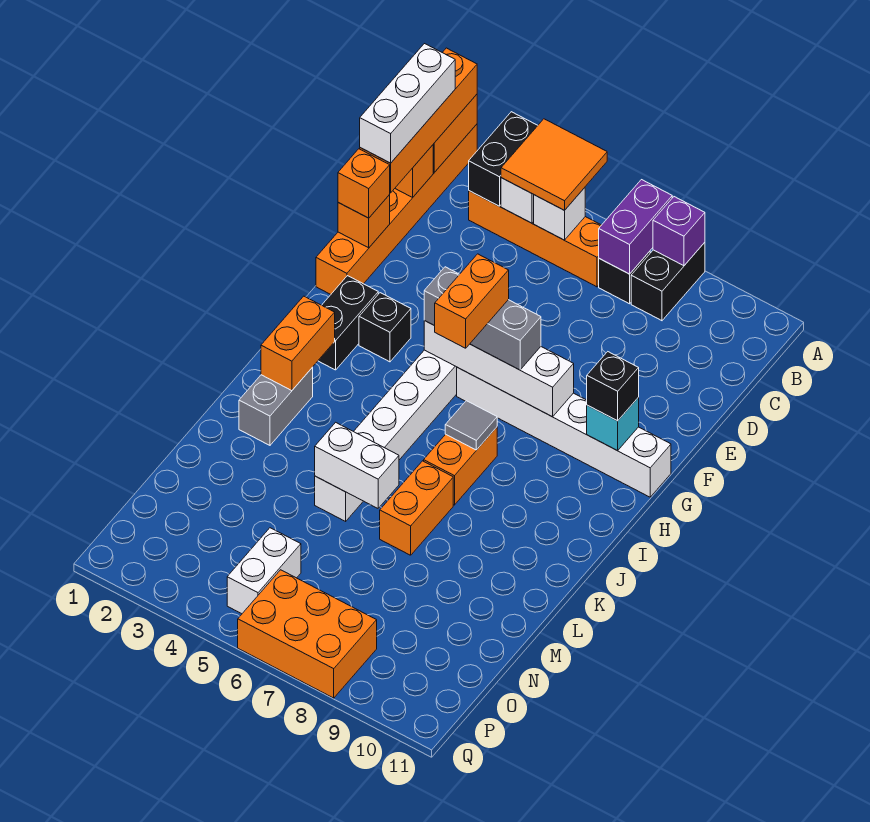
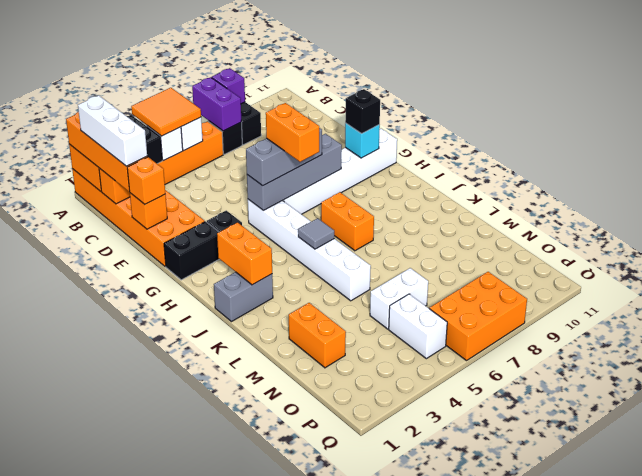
orange 1x6 brick [316,124,477,294] -> orange 2x6 brick [72,169,205,267]
black 1x2 brick [318,276,378,370] -> black 1x2 brick turned to [164,221,219,280]
white 1x4 brick [424,321,574,417] -> grey 1x4 brick [247,134,342,210]
grey 1x1 tile [445,401,497,450] -> grey 1x1 tile moved to [298,218,334,249]
grey 1x2 brick [239,367,313,445] -> grey 1x2 brick turned to [214,272,273,322]
orange 1x2 brick [380,461,453,555] -> orange 1x2 brick moved to [289,303,346,368]
white 1x2 brick [315,422,399,508] -> white 1x2 brick moved to [370,268,428,329]

